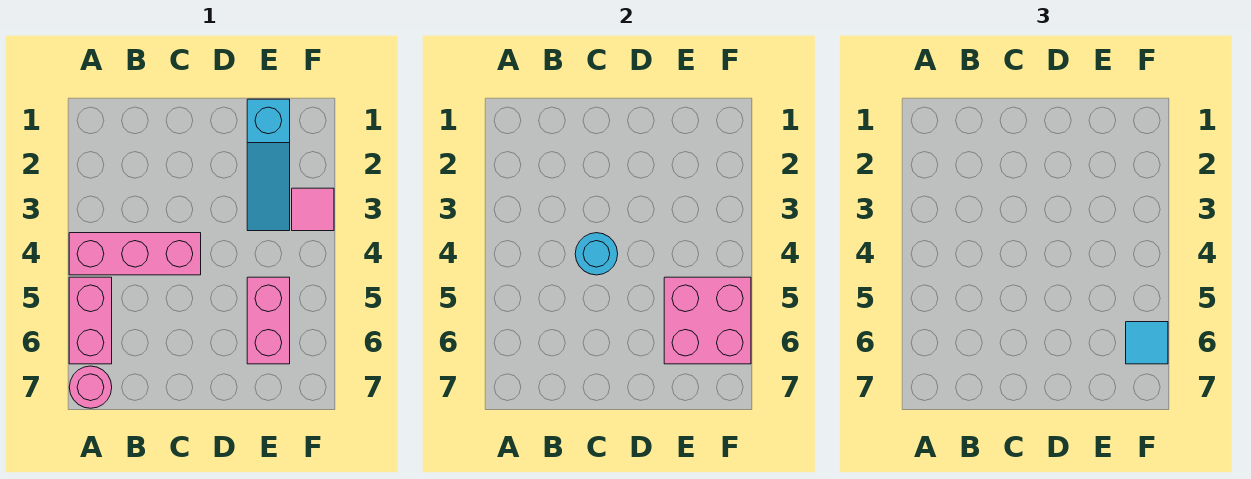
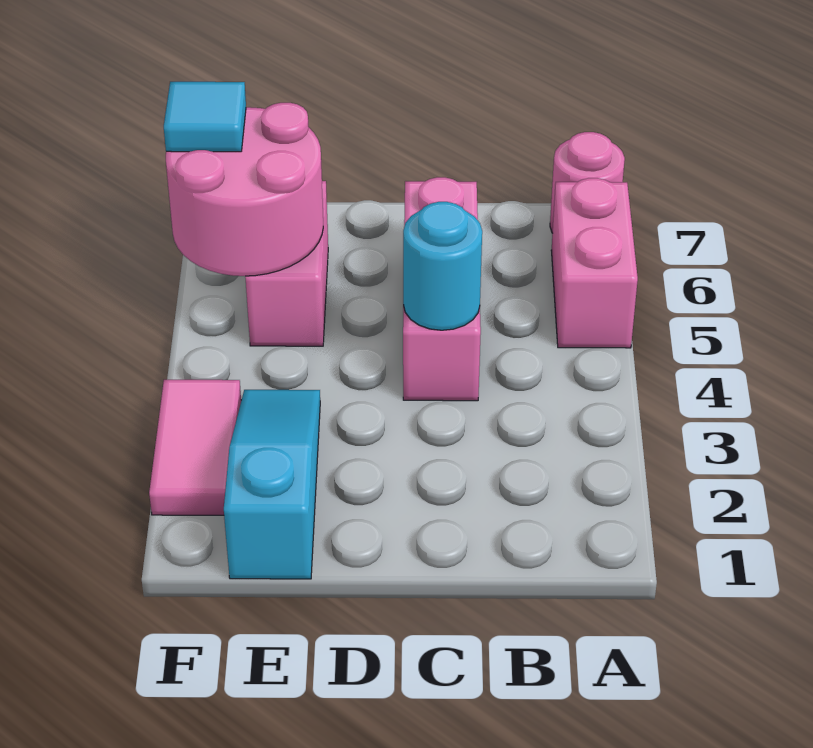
pink 1x3 brick [69,233,201,275] -> pink 1x3 brick turned to [403,177,481,401]
pink 2x2 brick [664,277,751,364] -> pink 2x2 round brick [166,103,323,276]
pink 1x1 tile [292,188,334,231] -> pink 1x2 tile [149,380,241,515]

